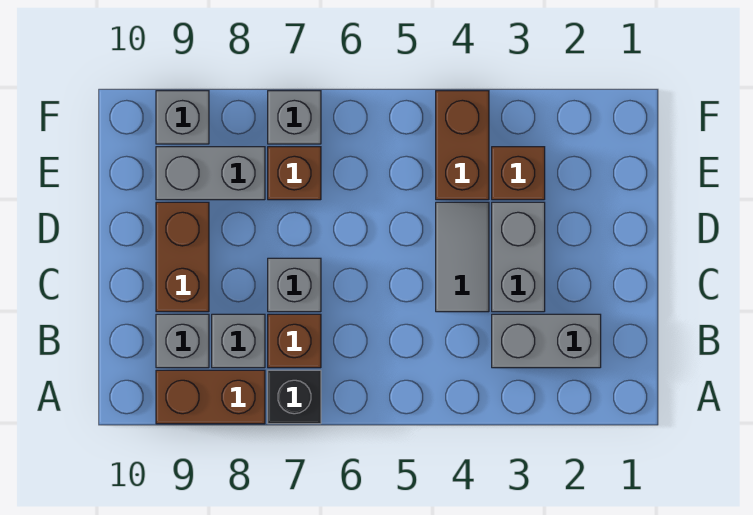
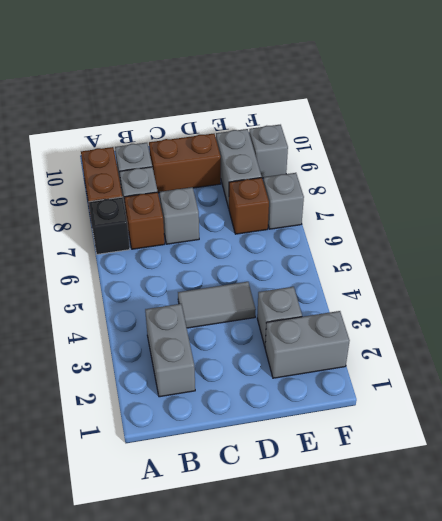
grey 1x2 brick [492,202,545,312] -> grey 1x2 brick moved to [265,311,350,378]
brown 1x1 brick [492,147,545,200] -> grey 1x1 brick [257,287,302,346]
brown 1x2 brick [436,91,489,200] -> none

